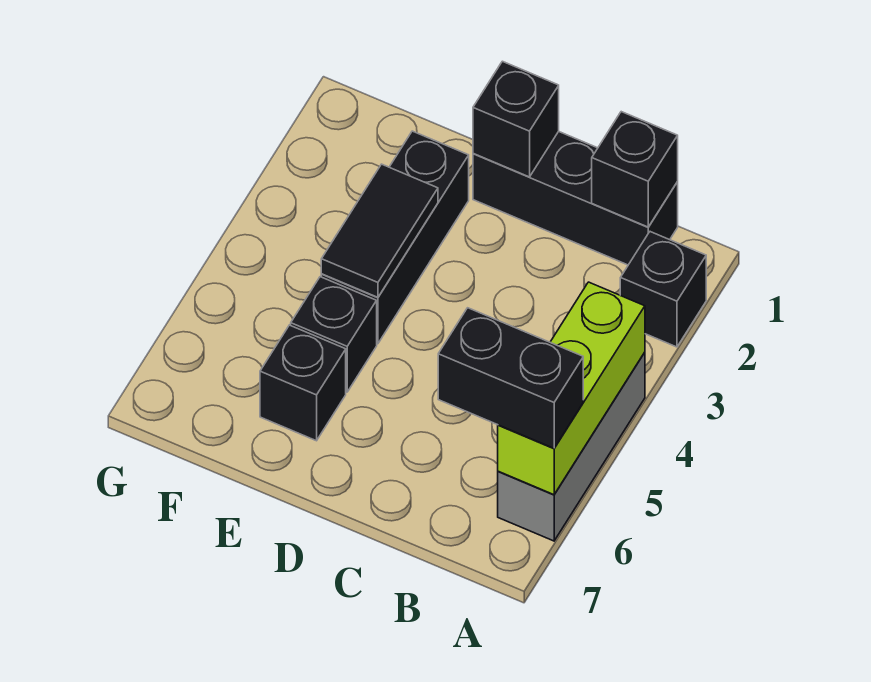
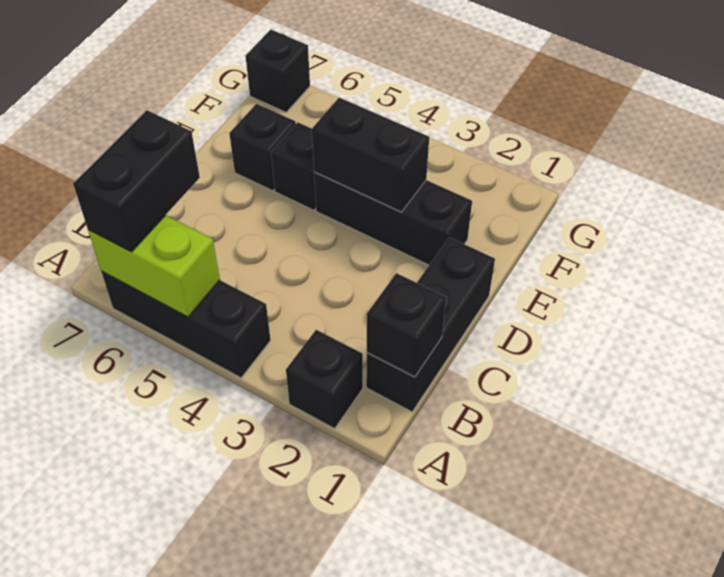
grey 1x3 brick [498,352,645,541] -> black 1x3 brick [101,271,271,378]
lime 1x3 brick [498,282,645,495] -> lime 1x2 brick [88,215,220,317]
black 1x1 brick [473,61,559,177] -> black 1x1 brick moved to [245,30,310,112]
black 1x2 tile [321,164,438,297] -> black 1x2 brick [312,98,429,212]

